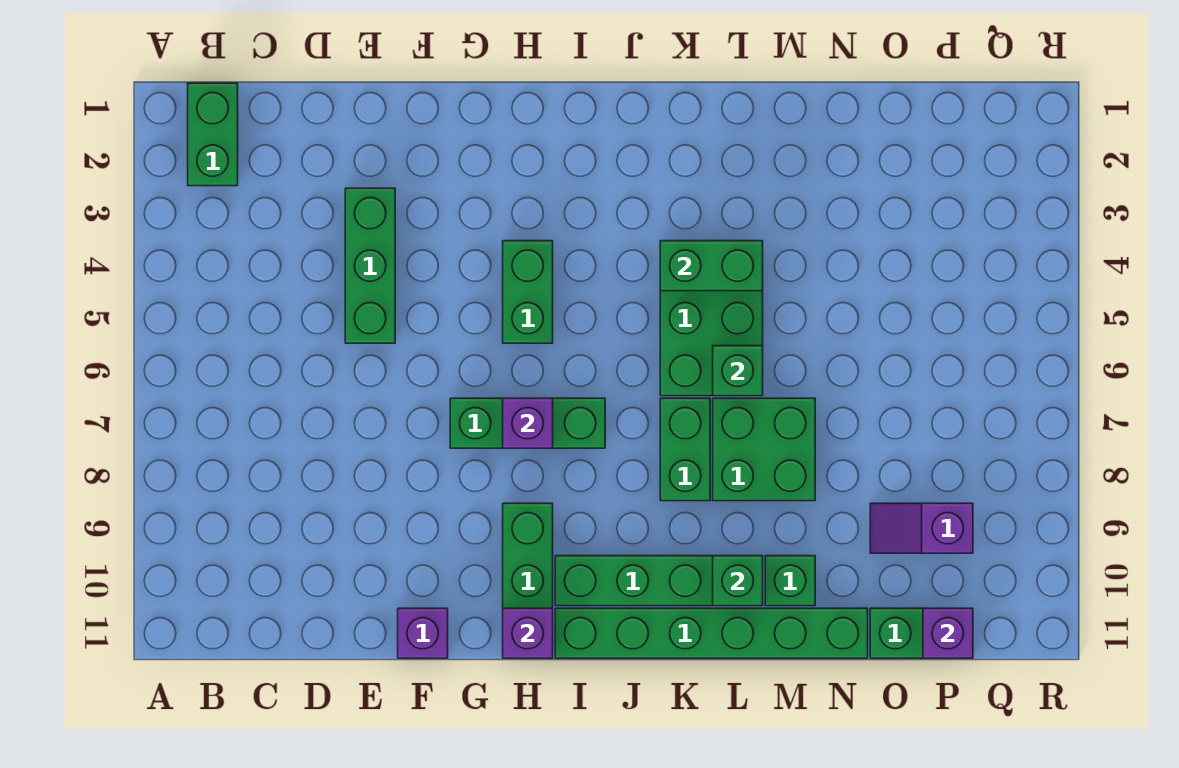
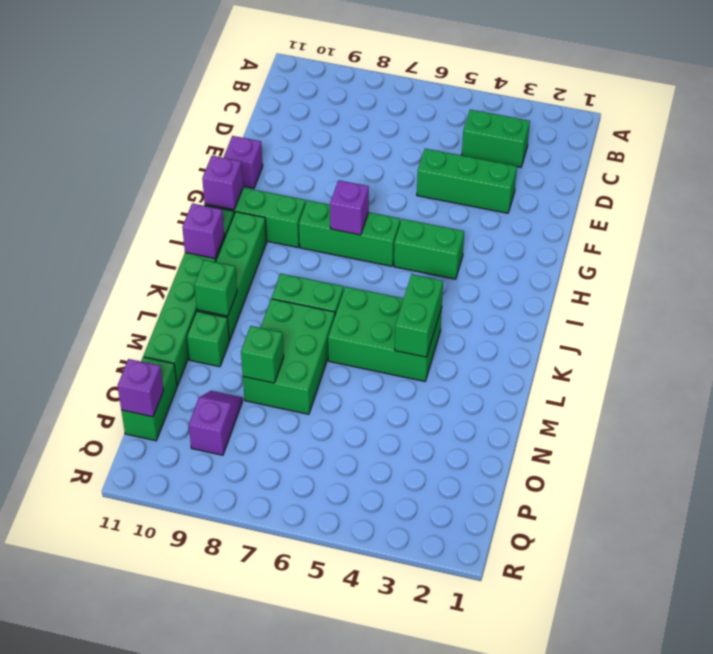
green 1x2 brick [188,83,238,186] -> green 1x2 brick moved to [462,110,530,167]
green 1x3 brick [450,398,605,448] -> green 1x3 brick turned to [299,200,400,266]
none -> purple 1x1 brick [182,203,224,258]
green 1x1 brick [713,346,763,396] -> green 1x1 brick moved to [241,326,284,383]
green 2x2 brick [713,398,815,501] -> green 2x3 brick [243,299,335,414]

